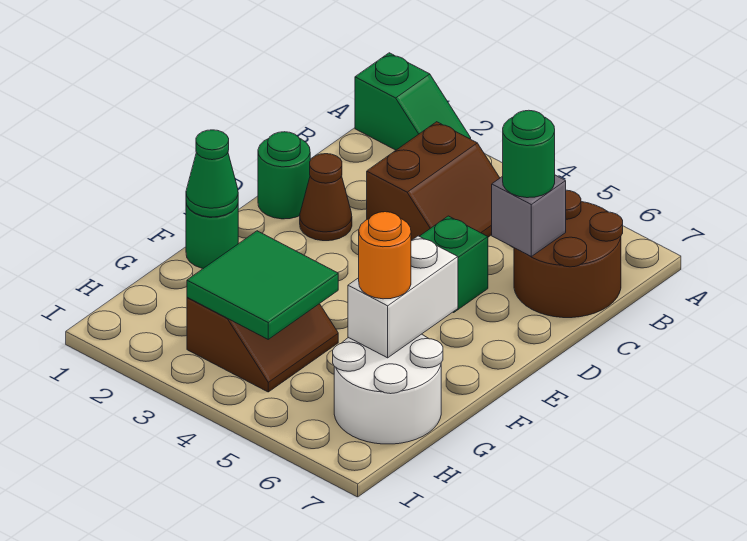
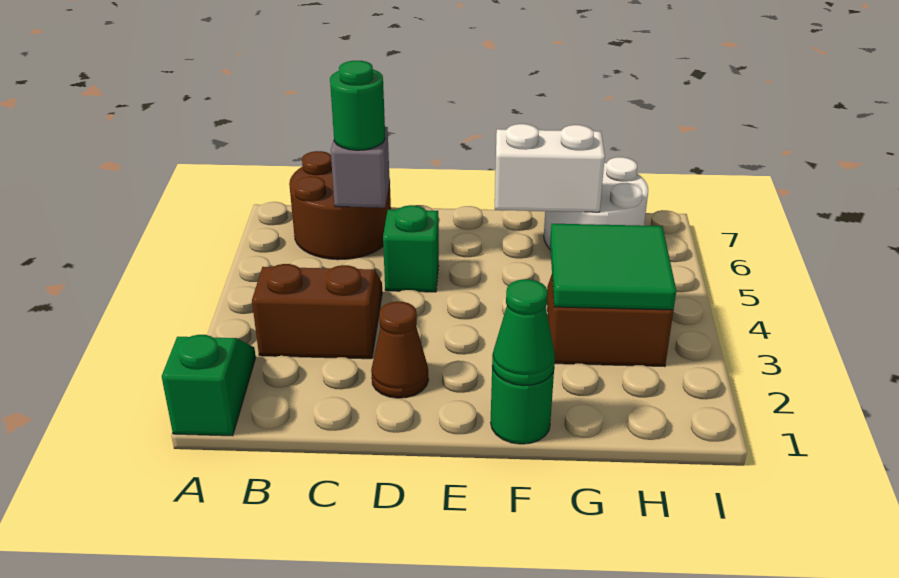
green 1x1 round brick [258,132,310,219] -> none
orange 1x1 round brick [359,212,411,299] -> none

